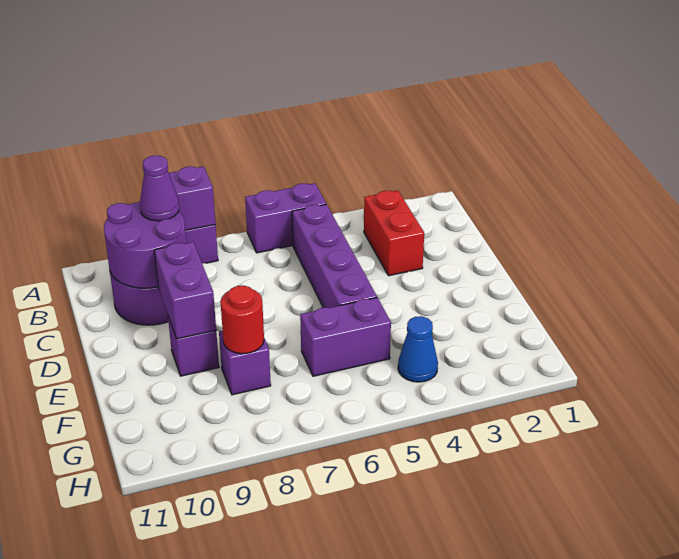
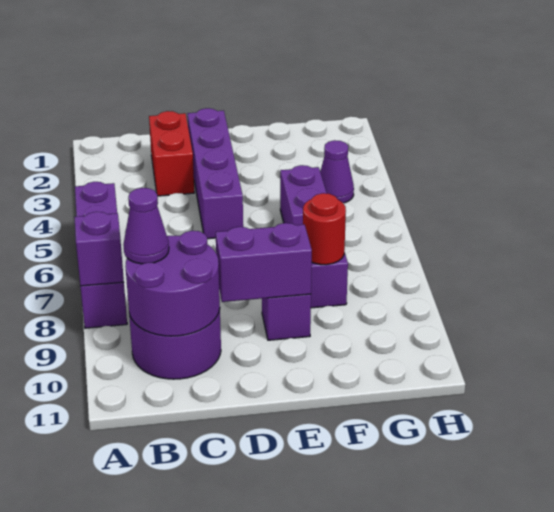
red 1x2 brick [364,190,424,276] -> red 1x2 brick turned to [149,111,194,196]
purple 1x4 brick [292,204,377,308] -> purple 1x4 brick turned to [188,108,243,239]
blue 1x1 cone [398,316,438,382] -> purple 1x1 cone [320,140,354,203]

